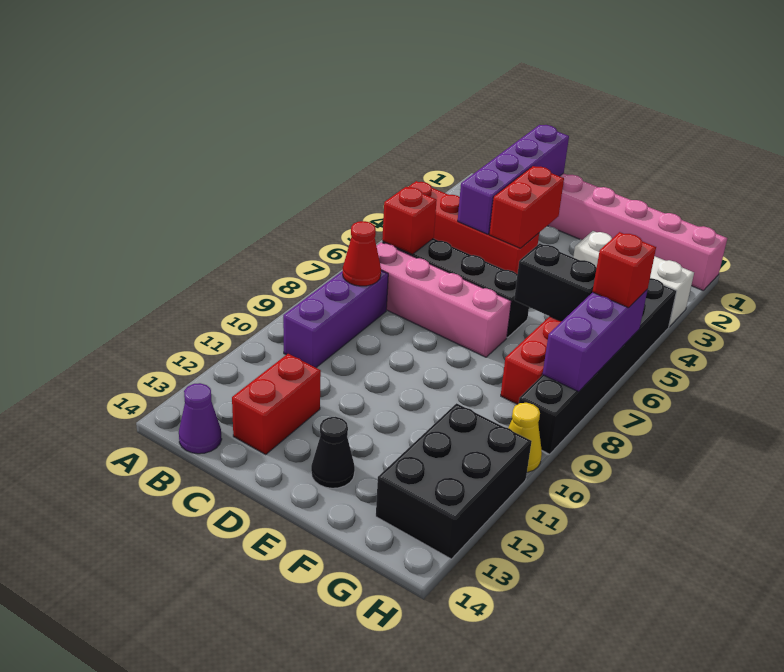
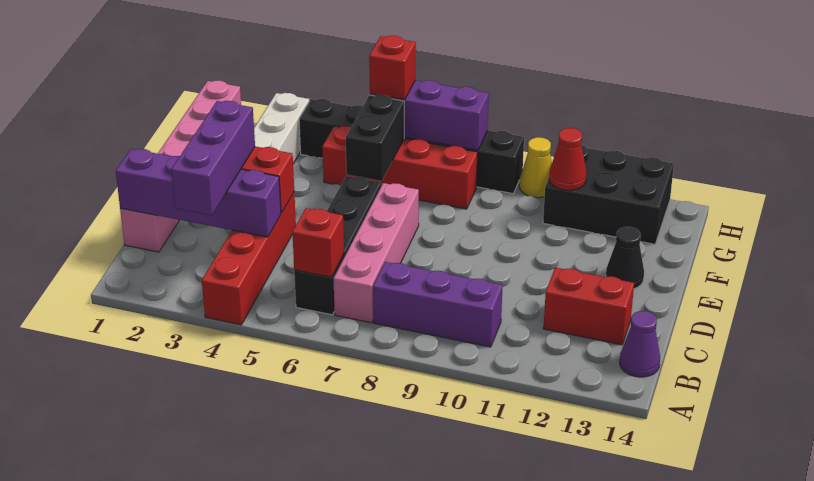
none -> purple 1x3 brick [171,101,255,215]
red 1x1 cone [343,221,381,286] -> red 1x1 cone moved to [549,128,587,190]

